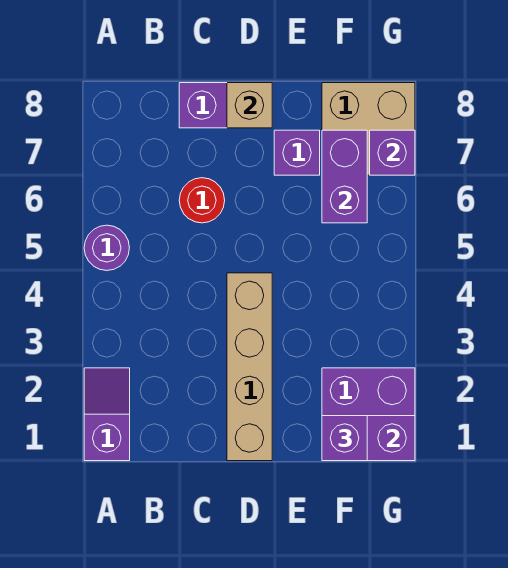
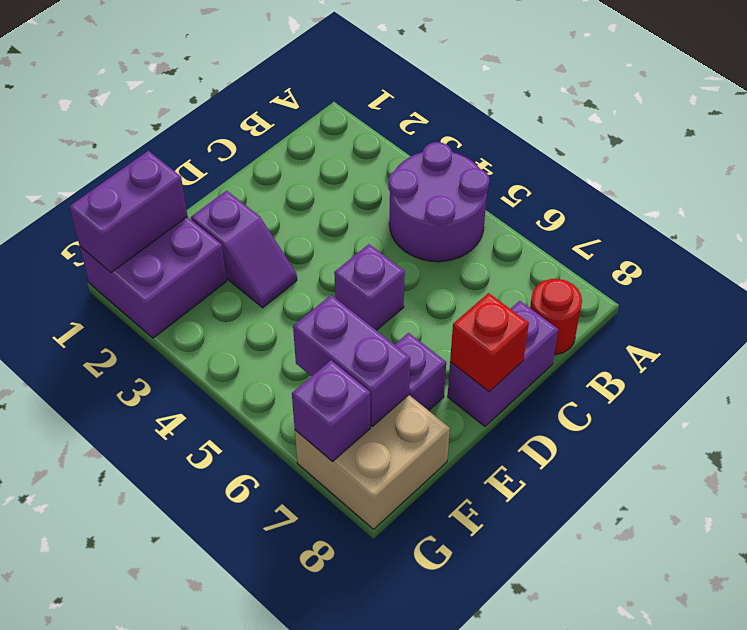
purple 1x2 slope [84,368,130,461] -> purple 1x2 slope moved to [191,191,297,308]
purple 1x1 round brick [84,225,129,271] -> purple 2x2 round brick [388,142,489,262]
red 1x1 round brick [179,178,225,223] -> red 1x1 round brick moved to [530,279,582,355]
tan 1x4 brick [227,273,272,461] -> none
tan 1x1 brick [227,83,272,128] -> red 1x1 brick [450,293,529,392]
purple 1x1 brick [322,416,367,461] -> purple 1x1 brick moved to [334,244,405,330]

